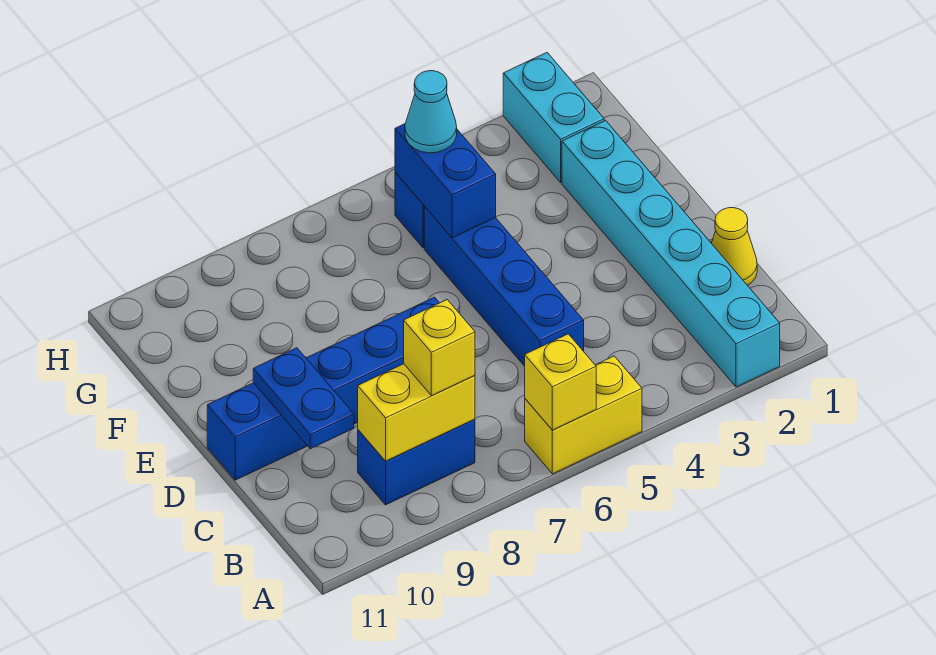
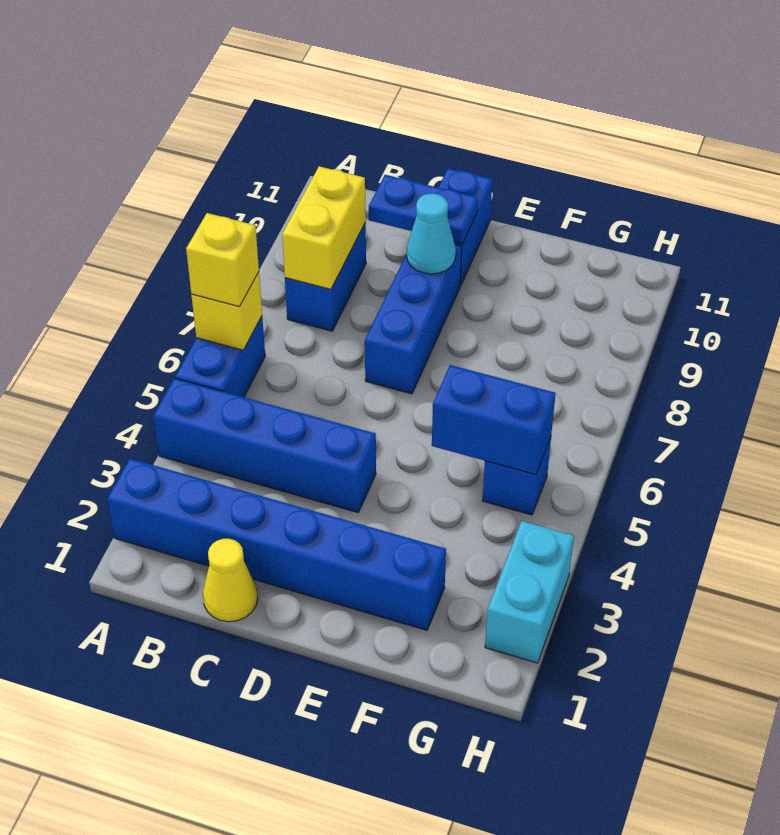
cyan 1x6 brick [562,121,780,387] -> blue 1x6 brick [107,459,446,630]
yellow 1x2 brick [525,356,642,474] -> blue 1x2 brick [175,316,265,397]
yellow 1x1 brick [404,300,475,396] -> yellow 1x1 brick moved to [186,213,259,306]
blue 1x4 brick [424,206,584,366] -> blue 1x4 brick moved to [153,378,376,513]
cyan 1x2 brick [503,53,604,182] -> cyan 1x2 brick turned to [485,521,574,663]
cyan 1x1 cone [405,71,457,153] -> cyan 1x1 cone moved to [407,194,456,274]

